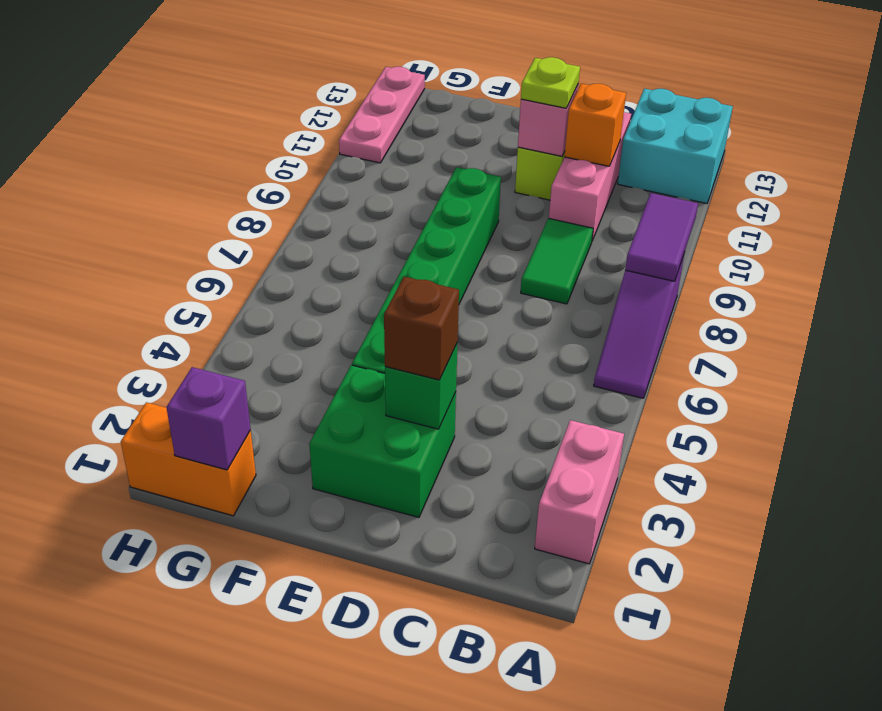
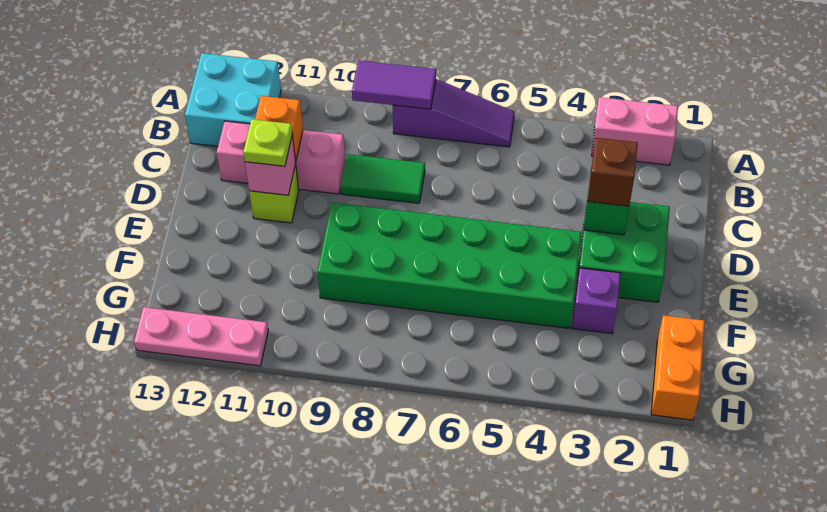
green 1x6 brick [352,167,501,373] -> green 2x6 brick [317,203,582,328]
purple 1x1 brick [166,367,251,470] -> purple 1x1 brick moved to [572,268,621,334]

